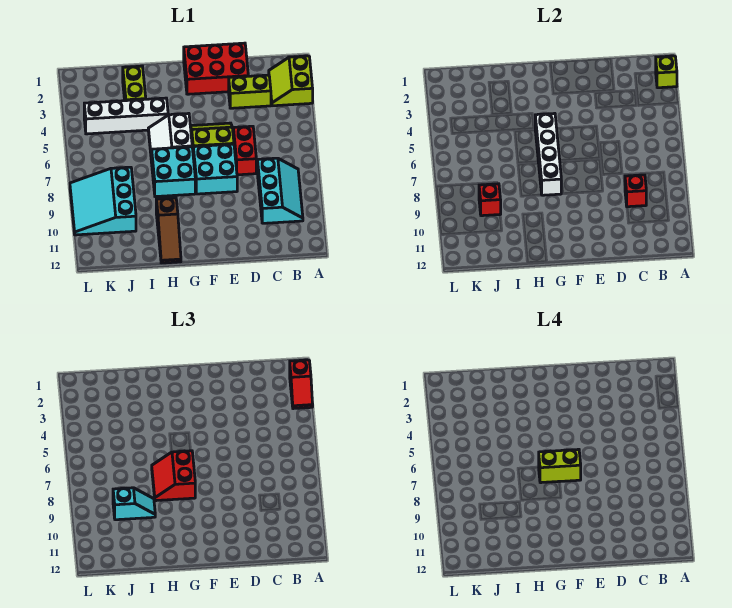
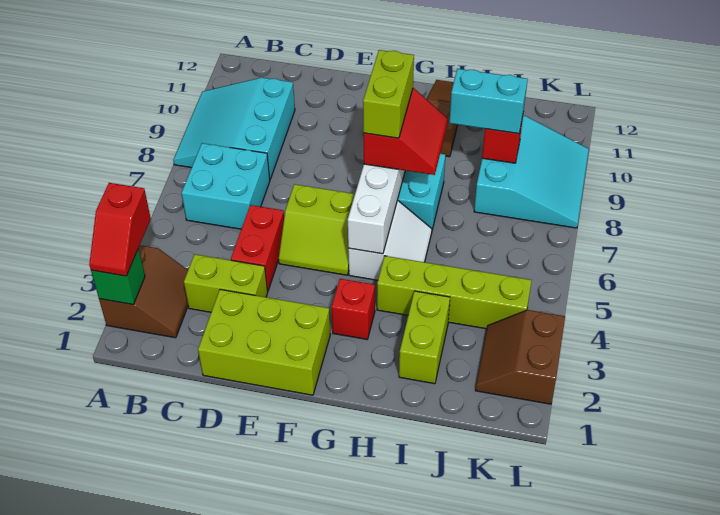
lime 2x2 slope [269,56,313,106] -> brown 2x2 slope [99,245,188,338]
lime 1x1 brick [656,56,677,88] -> green 1x1 brick [91,248,145,304]
red 1x2 slope [290,360,313,409] -> red 1x2 slope turned to [89,183,151,276]
cyan 2x3 slope [258,158,303,223] -> cyan 3x3 slope [173,78,295,179]
red 1x1 brick [625,175,646,207] -> red 1x1 brick moved to [331,279,375,339]
red 2x3 brick [184,43,248,94] -> lime 2x3 brick [198,289,330,395]
red 1x2 brick [233,126,256,175] -> red 1x2 brick moved to [231,205,284,292]
cyan 2x2 brick [193,144,237,194] -> cyan 2x2 brick moved to [182,143,270,229]
lime 1x2 brick [539,449,581,483] -> lime 1x2 brick turned to [363,50,414,138]
white 1x4 brick [84,98,168,134] -> lime 1x4 brick [377,256,532,329]
cyan 1x2 slope [113,488,155,520] -> cyan 1x2 brick [449,69,528,134]
none -> brown 2x2 slope [475,310,565,404]

